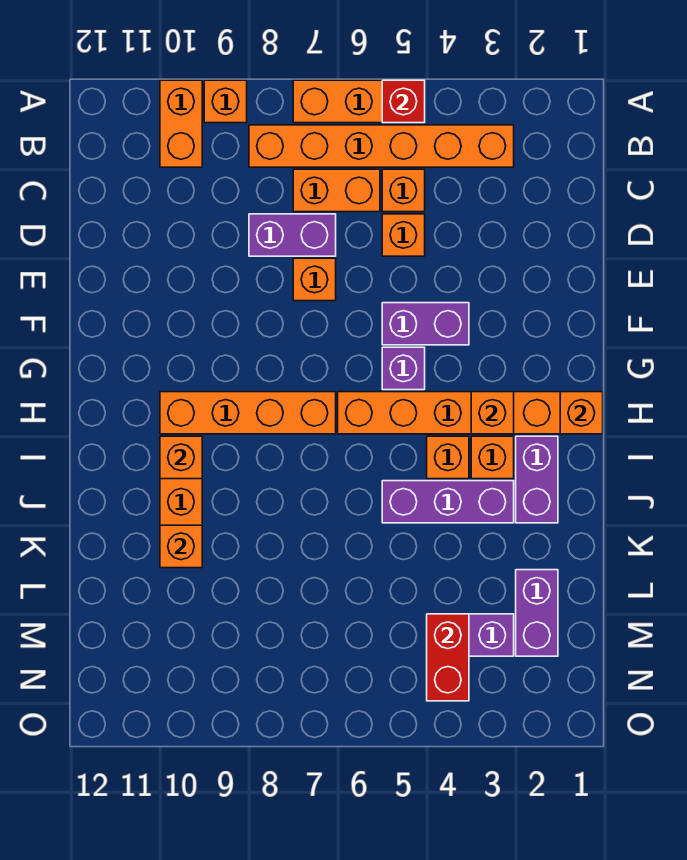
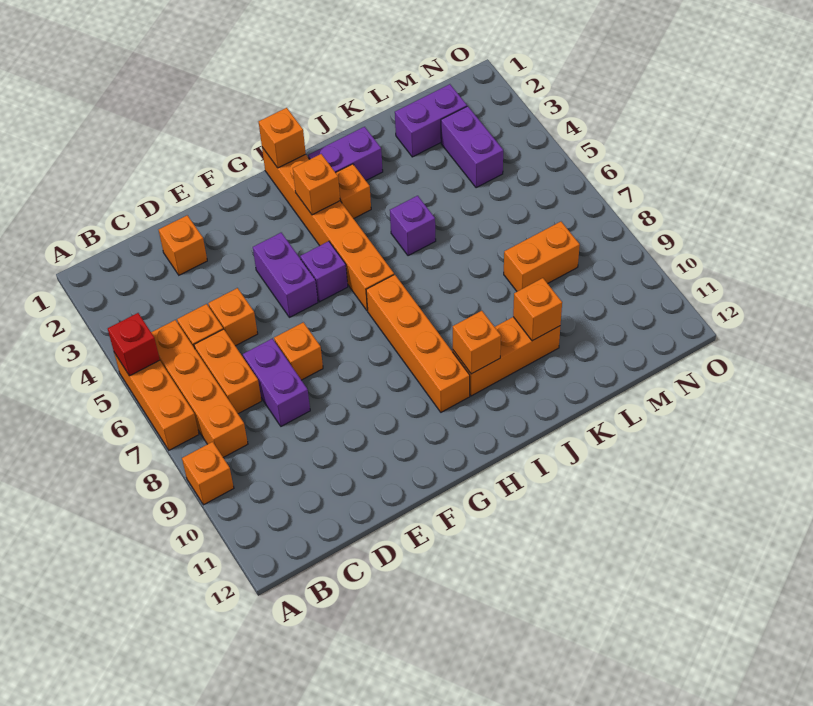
orange 1x2 brick [160,80,202,167] -> orange 1x2 brick moved to [504,222,580,291]
orange 1x6 brick [249,125,514,167] -> orange 1x4 brick [151,320,248,457]
orange 1x1 brick [427,436,469,479] -> orange 1x1 brick moved to [159,215,207,275]
purple 1x3 brick [382,481,514,523] -> purple 1x1 brick [390,196,436,256]
red 1x2 brick [427,614,469,701] -> none

